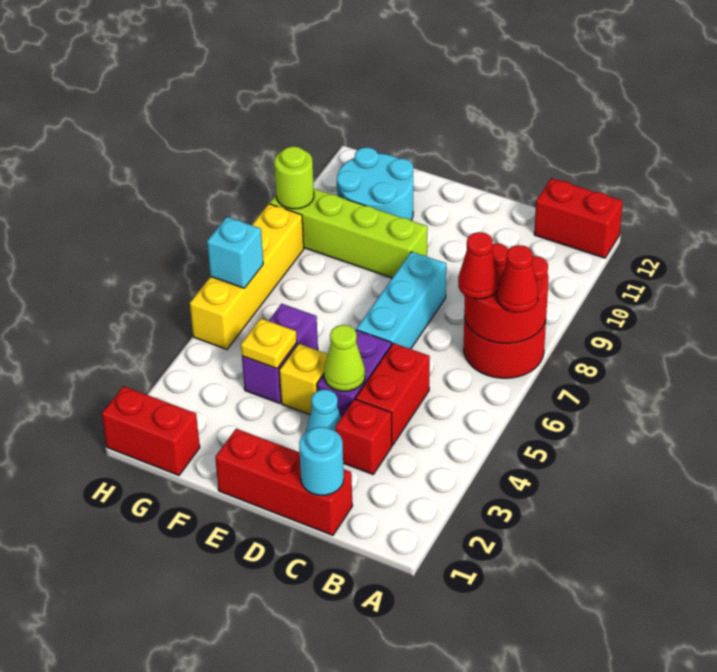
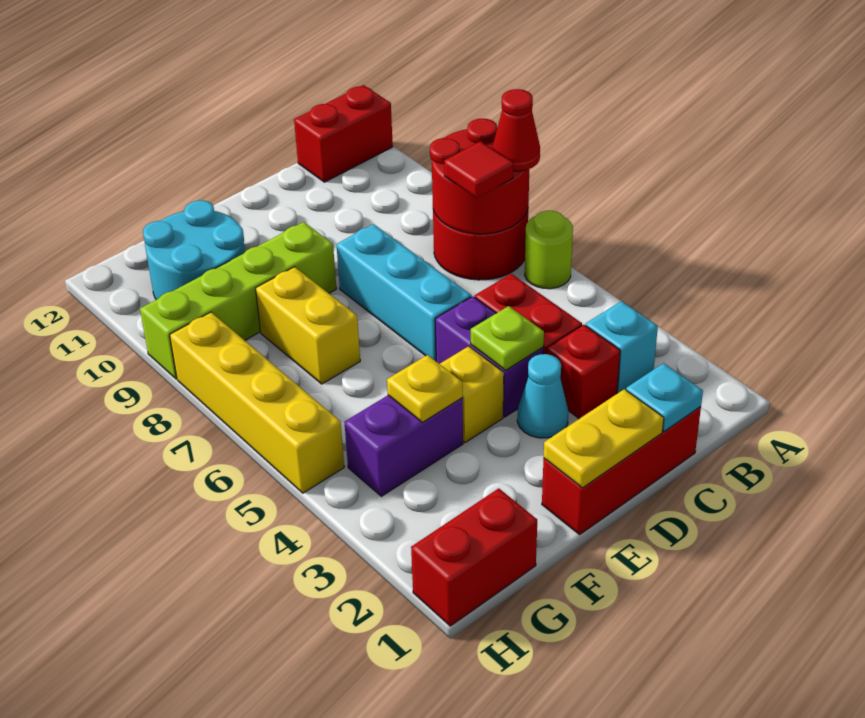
red 1x1 cone [458,232,499,299] -> red 1x1 tile [444,141,513,198]
cyan 1x1 round brick [299,427,344,495] -> cyan 1x1 plate [626,363,703,431]
none -> yellow 1x2 plate [544,389,664,488]
lime 1x1 cone [324,325,365,391] -> lime 1x1 plate [471,306,544,370]
purple 1x2 brick [242,304,318,403] -> purple 1x2 brick turned to [345,395,463,496]
none -> yellow 1x2 brick [255,267,360,384]
cyan 1x1 brick [207,217,263,288] -> cyan 1x1 brick moved to [586,301,658,394]
lime 1x1 round brick [274,146,314,209] -> lime 1x1 round brick moved to [525,211,573,289]

